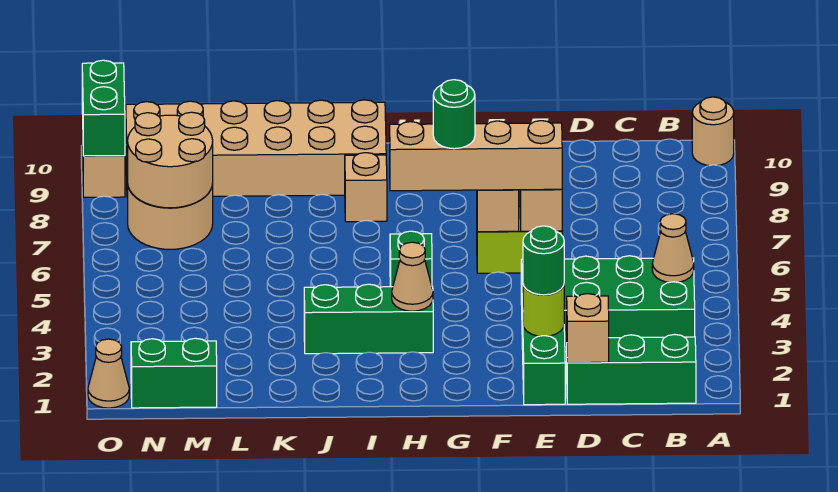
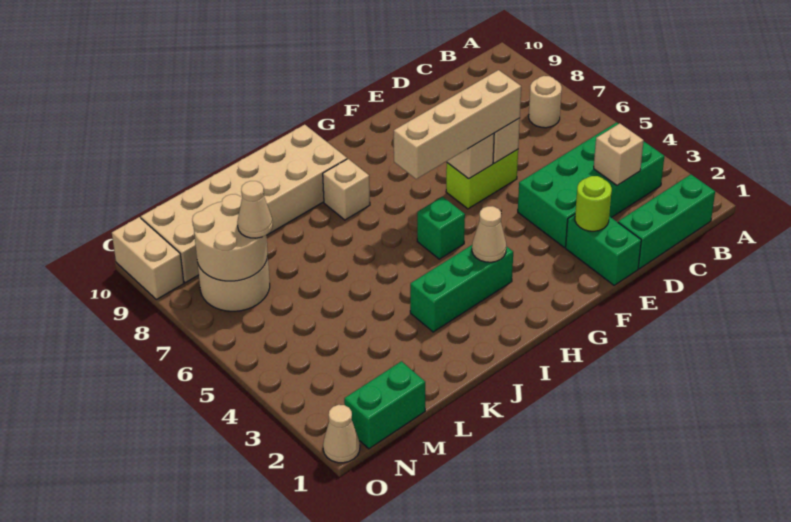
tan 1x1 round brick [692,97,734,166] -> tan 1x1 round brick moved to [529,76,562,128]
tan 1x1 cone [652,214,694,282] -> tan 1x1 cone moved to [237,181,273,238]
tan 1x1 brick [567,294,609,363] -> tan 1x1 brick moved to [594,123,644,185]
green 1x1 round brick [523,226,564,295] -> none
green 1x1 round brick [433,80,475,149] -> none
green 1x2 brick [82,60,125,156] -> none

